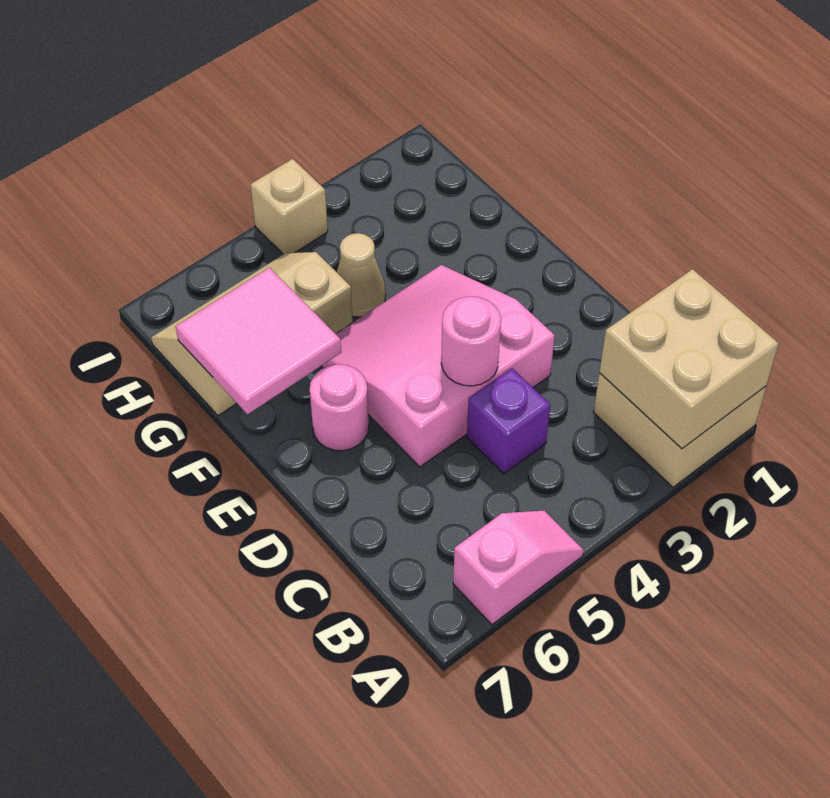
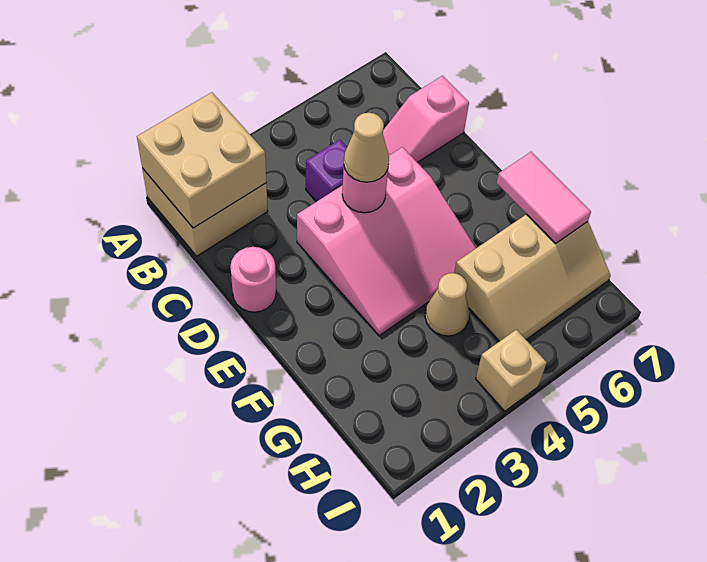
pink 1x2 slope [453,511,583,625] -> pink 1x2 slope moved to [383,76,469,162]
none -> tan 1x1 cone [344,113,389,182]
pink 1x1 round brick [310,364,369,451] -> pink 1x1 round brick moved to [230,247,276,312]
pink 2x2 tile [176,268,341,414] -> pink 1x2 tile [497,152,591,243]

